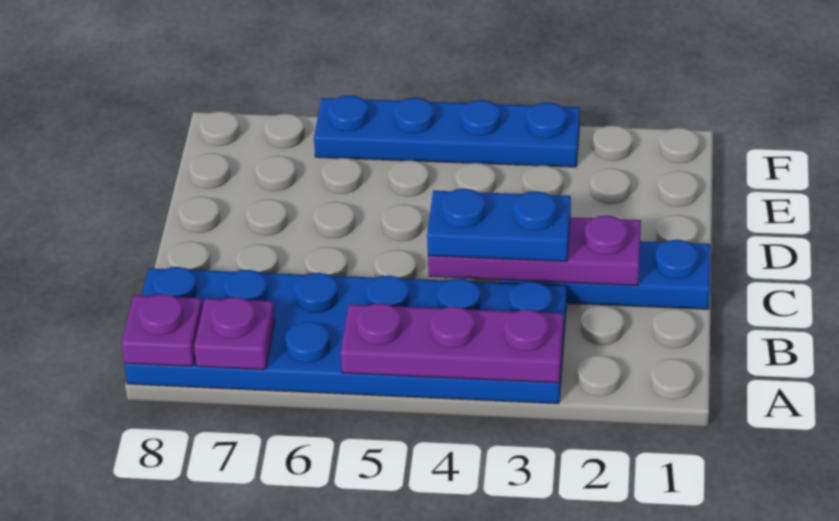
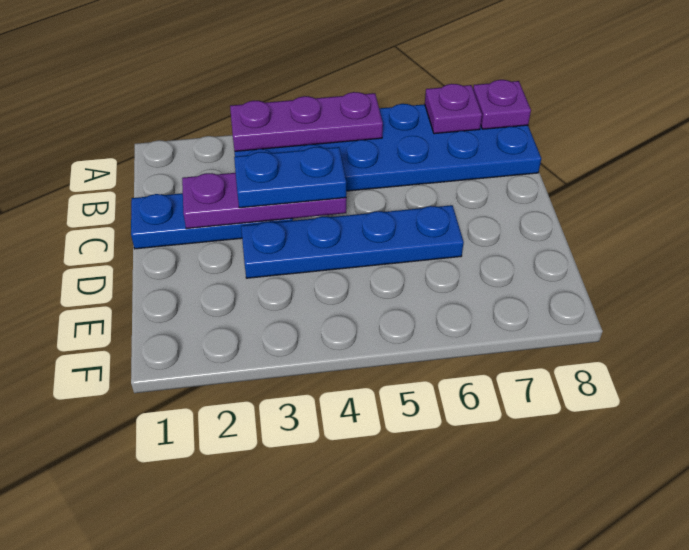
blue 1x4 plate [314,95,580,167] -> blue 1x4 plate moved to [241,205,464,278]

